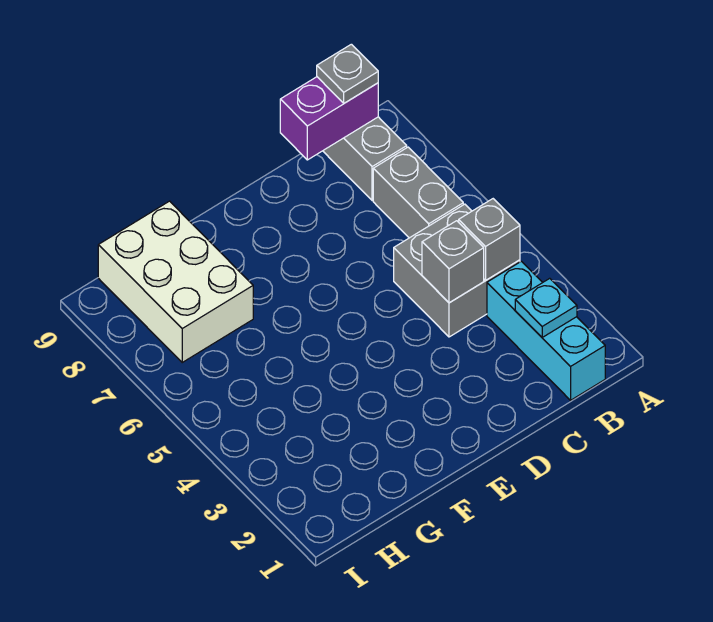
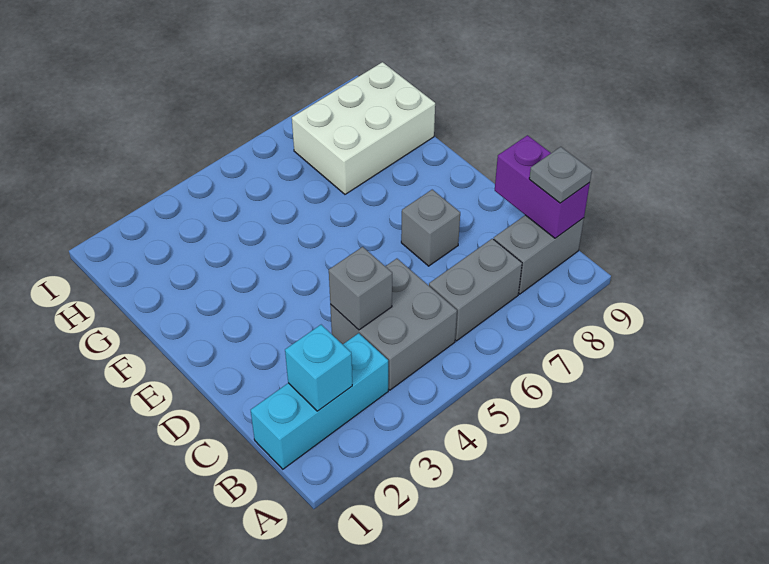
cyan 1x1 plate [515,278,577,337] -> cyan 1x1 brick [285,325,352,411]
grey 1x1 brick [459,199,520,280] -> grey 1x1 brick moved to [401,190,460,266]

